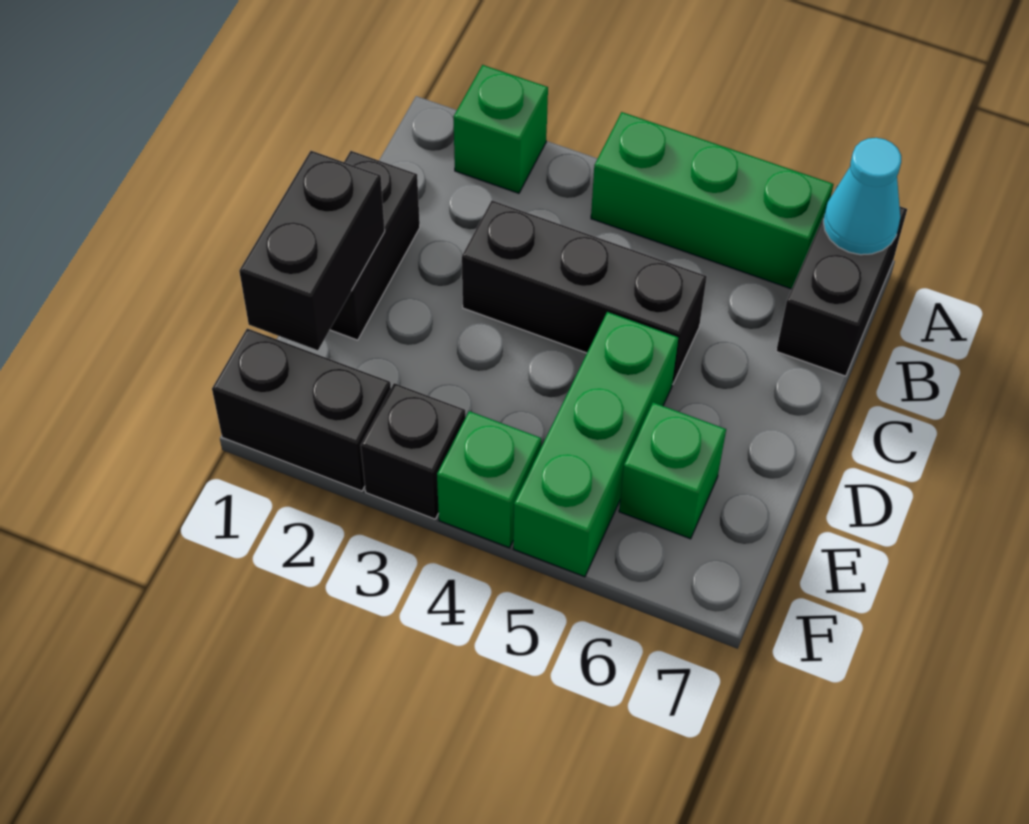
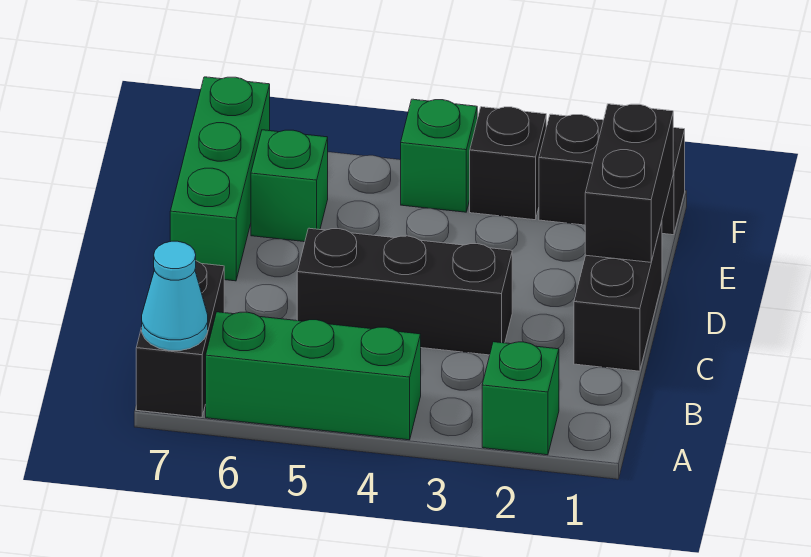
green 1x3 brick [513,312,678,577] -> green 1x3 brick moved to [170,77,270,281]

